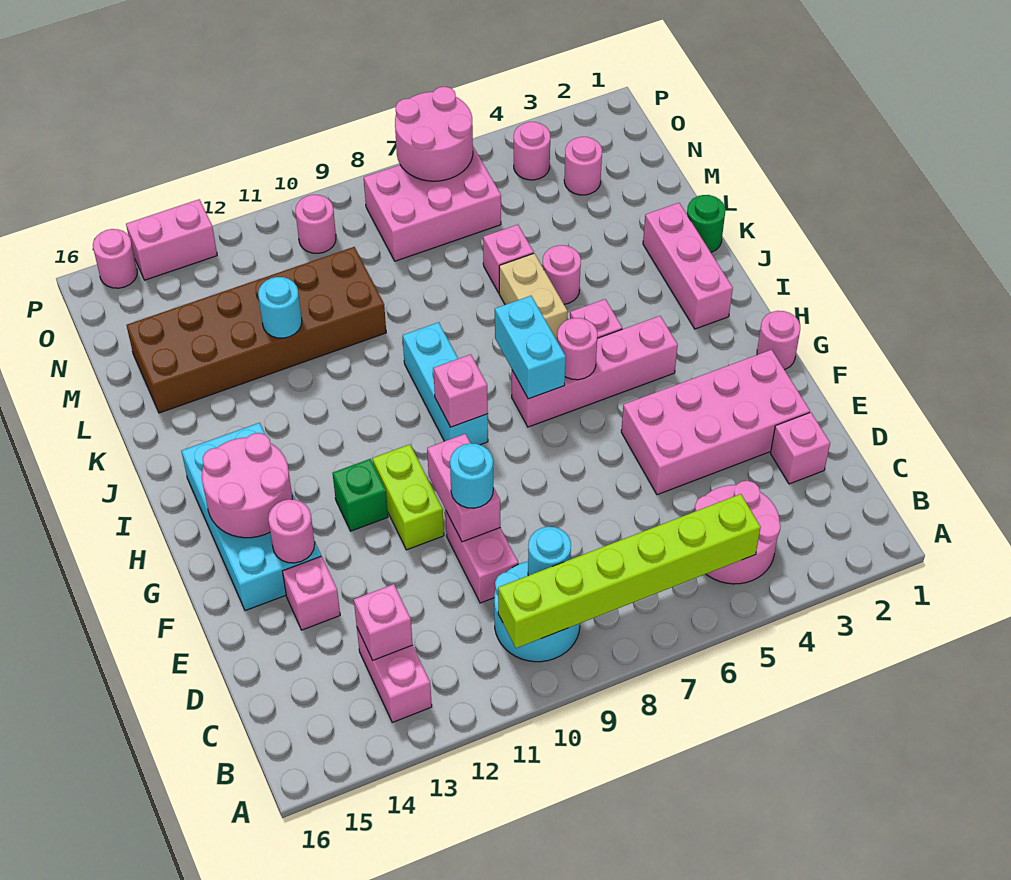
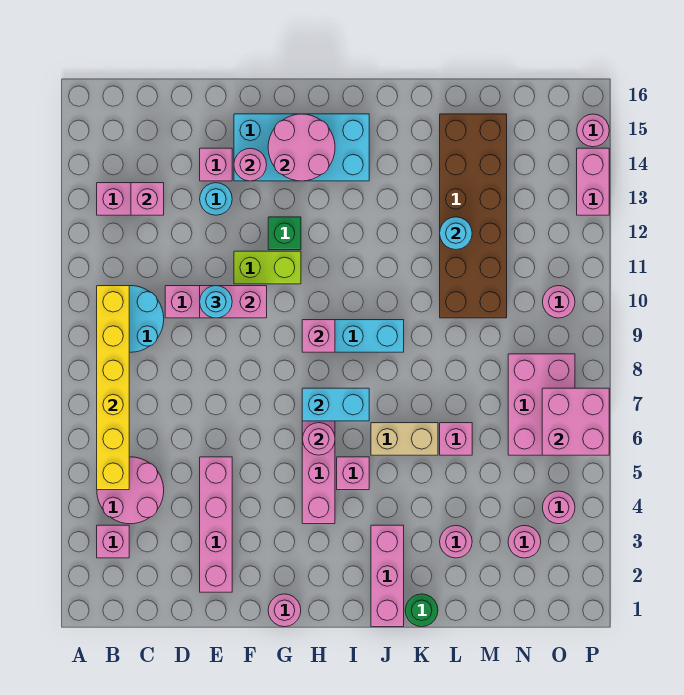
lime 1x6 brick [498,494,761,648] -> yellow 1x6 brick [97,286,129,490]
cyan 1x1 round brick [528,527,571,575] -> cyan 1x1 round brick moved to [200,183,232,215]
pink 1x1 brick [770,412,830,484] -> pink 1x1 brick moved to [97,525,129,558]
pink 2x4 brick [621,350,810,495] -> pink 1x4 brick [200,457,232,592]
pink 1x3 brick [643,203,733,329] -> pink 1x3 brick turned to [371,525,404,627]
pink 1x1 round brick [543,245,581,304] -> pink 1x1 round brick moved to [440,526,472,558]
pink 2x2 round brick [395,87,473,181] -> pink 2x2 brick [542,388,609,455]

